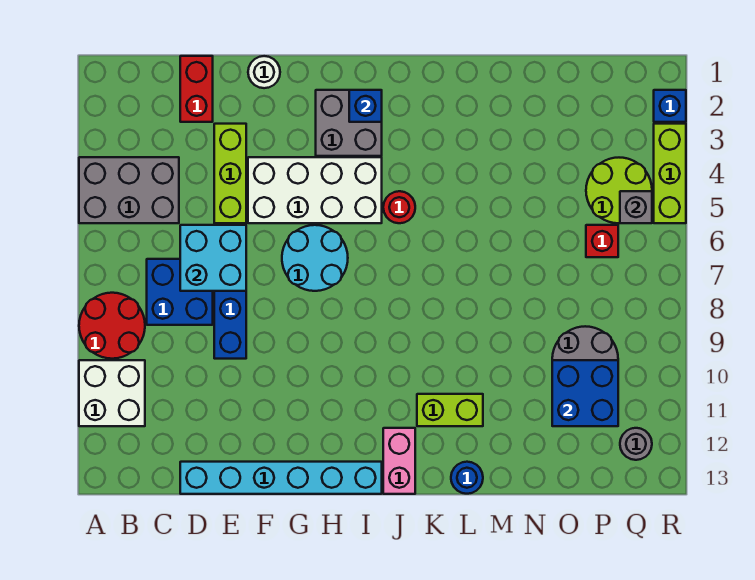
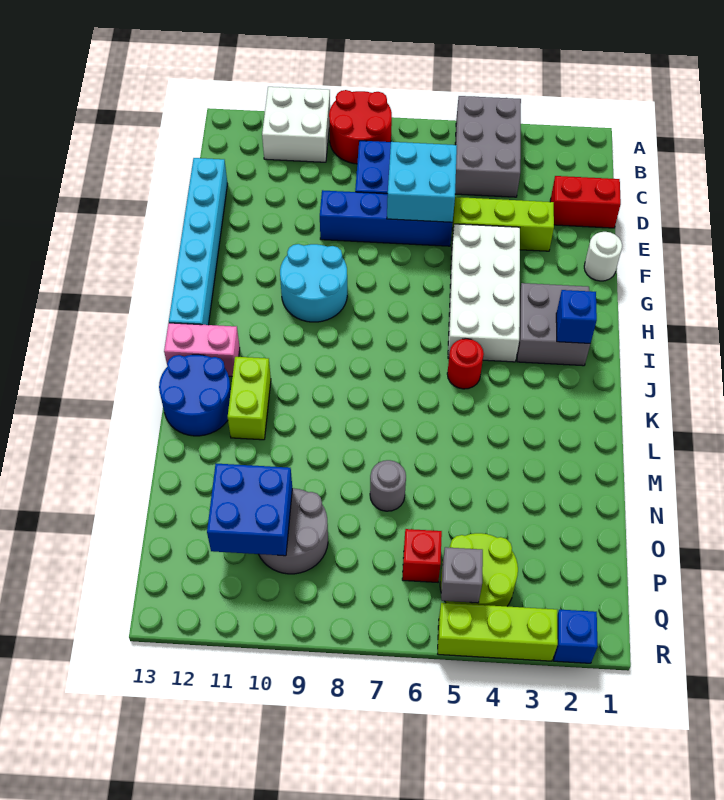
cyan 2x2 round brick [282,225,348,291] -> cyan 2x2 round brick moved to [280,244,347,322]
blue 1x1 round brick [451,462,483,494] -> blue 2x2 round brick [159,355,231,436]
grey 1x1 round brick [620,428,652,460] -> grey 1x1 round brick moved to [370,460,406,511]

